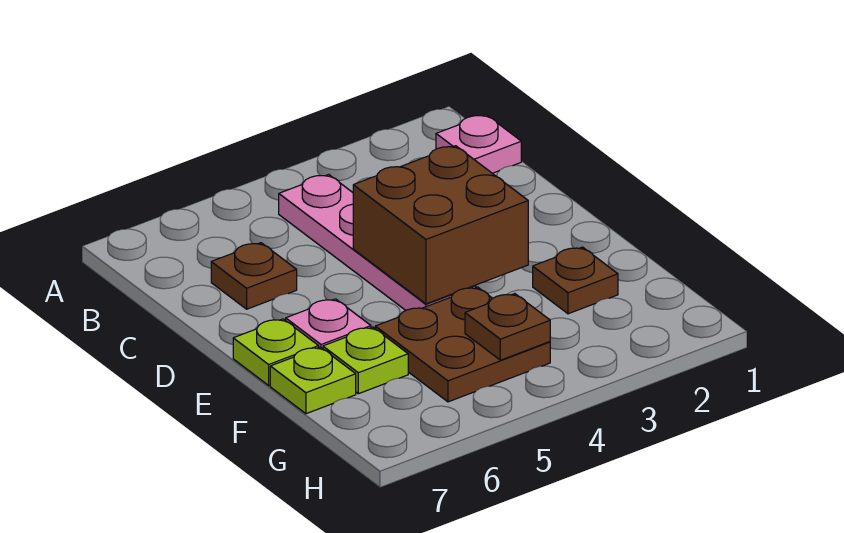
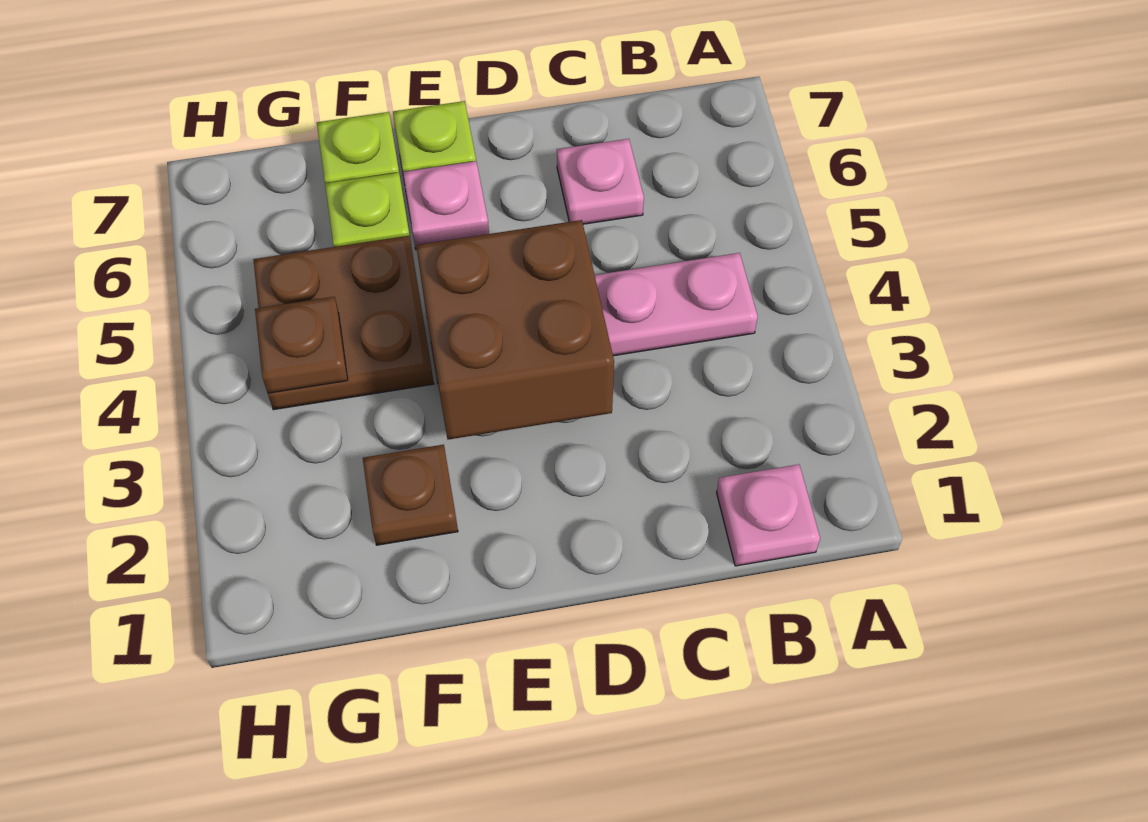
brown 1x1 plate [211,243,297,309] -> pink 1x1 plate [557,139,644,224]

